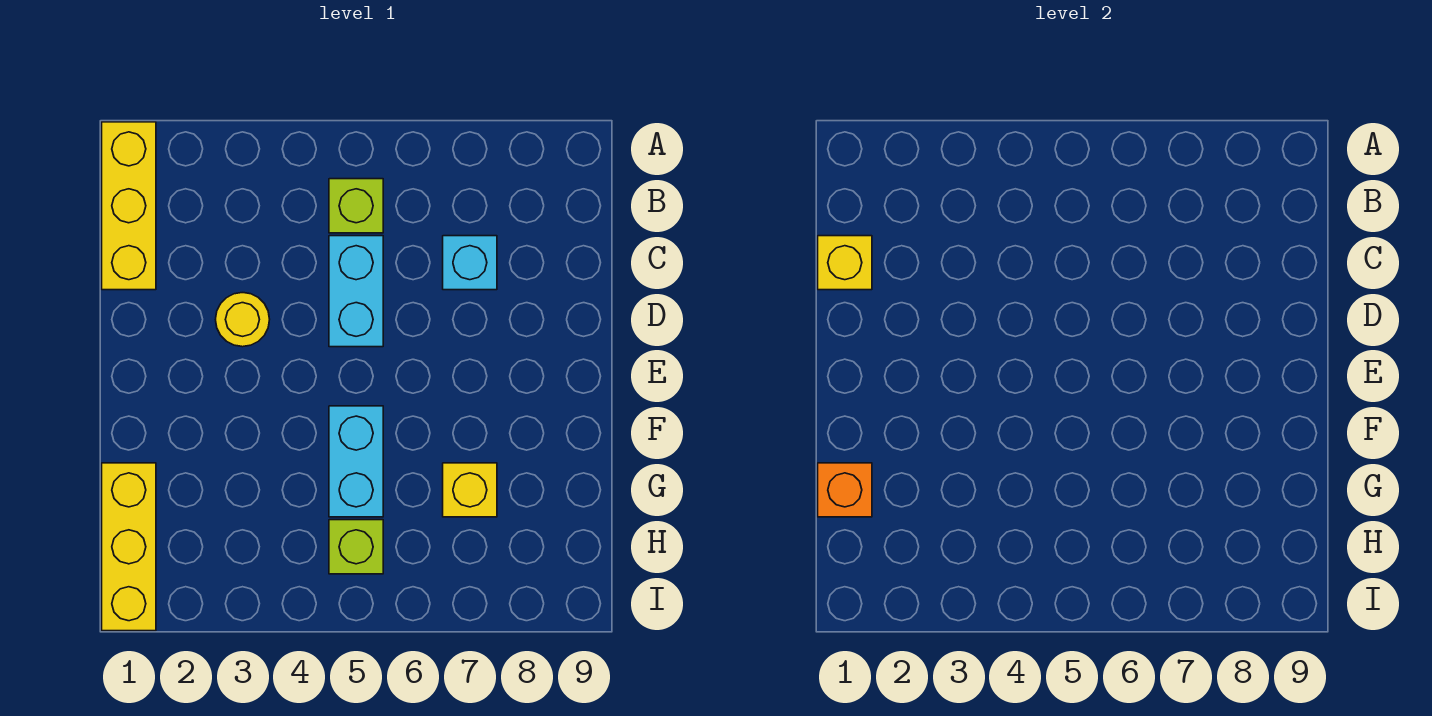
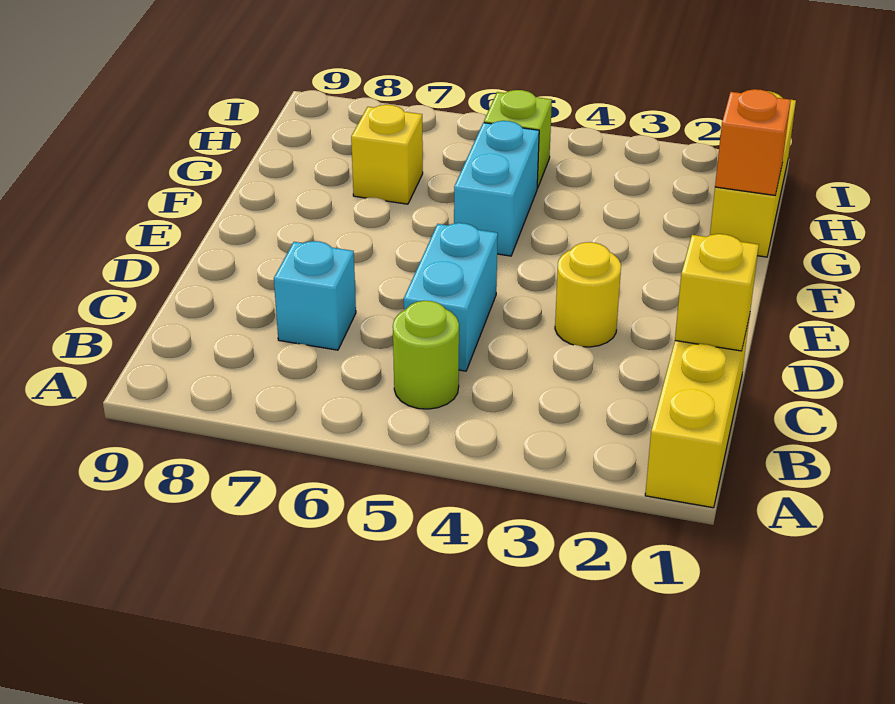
lime 1x1 brick [329,179,383,233] -> lime 1x1 round brick [393,301,459,409]

